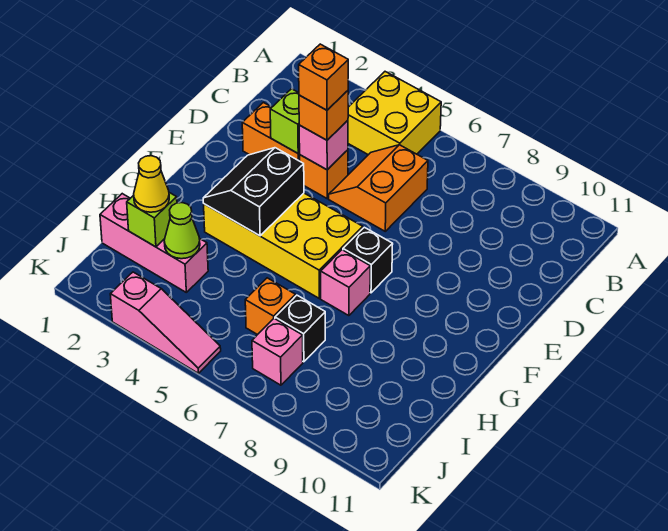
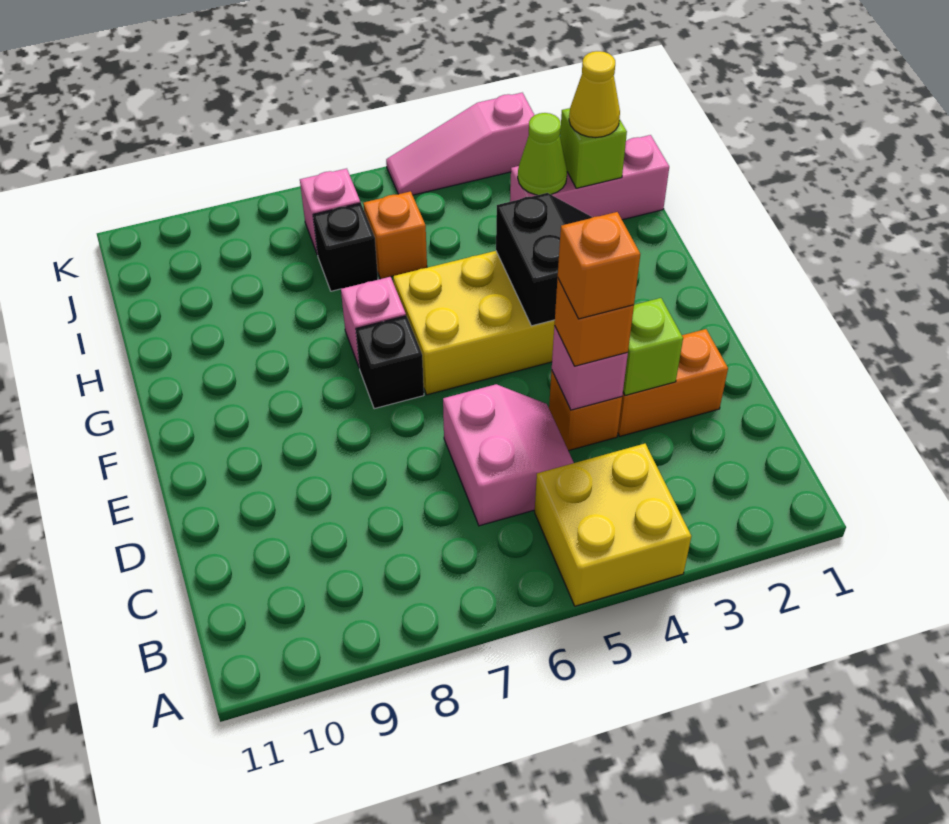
orange 2x2 slope [329,145,428,231] -> pink 2x2 slope [443,384,574,526]

